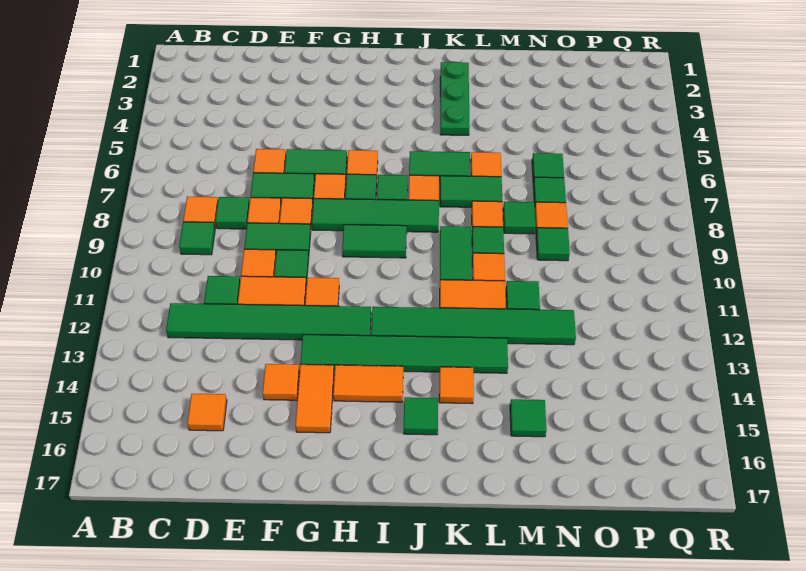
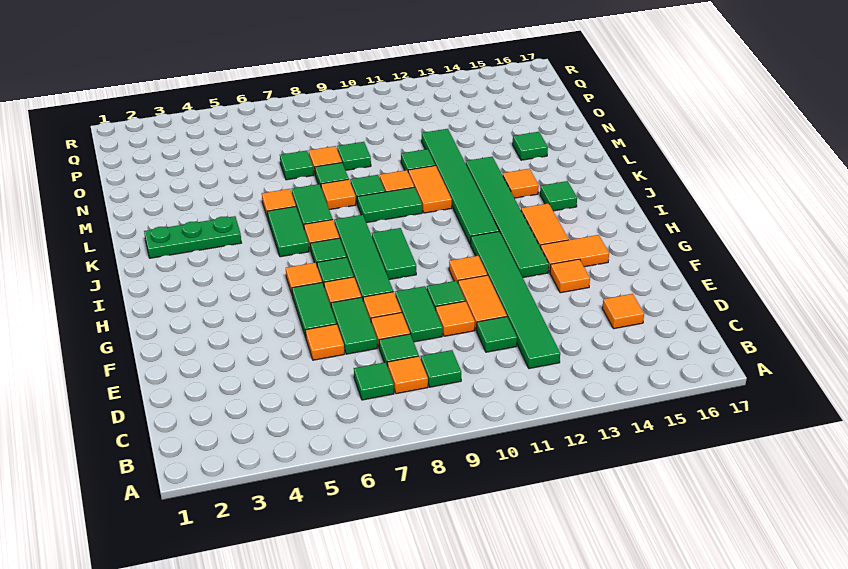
green 1x1 tile [532,153,564,183] -> green 1x1 tile moved to [354,362,394,400]

